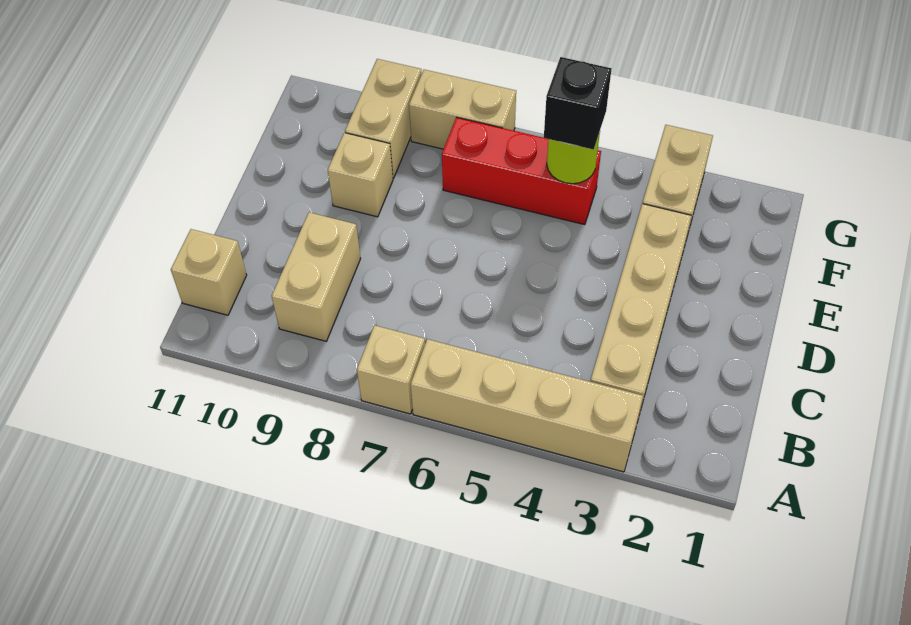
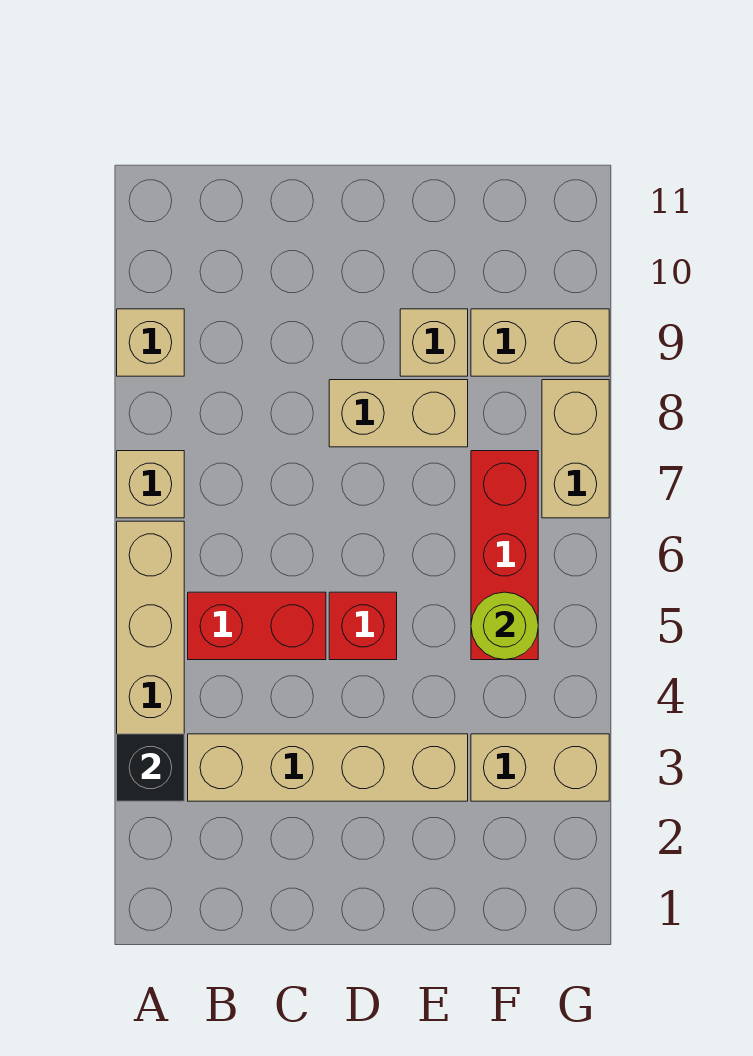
none -> red 1x2 brick [188,592,326,660]
tan 1x2 brick [272,212,361,341] -> tan 1x2 brick moved to [329,380,468,447]
tan 1x1 brick [171,229,247,315] -> tan 1x1 brick moved to [117,309,184,376]
none -> red 1x1 brick [329,592,397,660]
black 1x1 brick [544,57,611,150] -> black 1x1 brick moved to [117,734,184,801]

